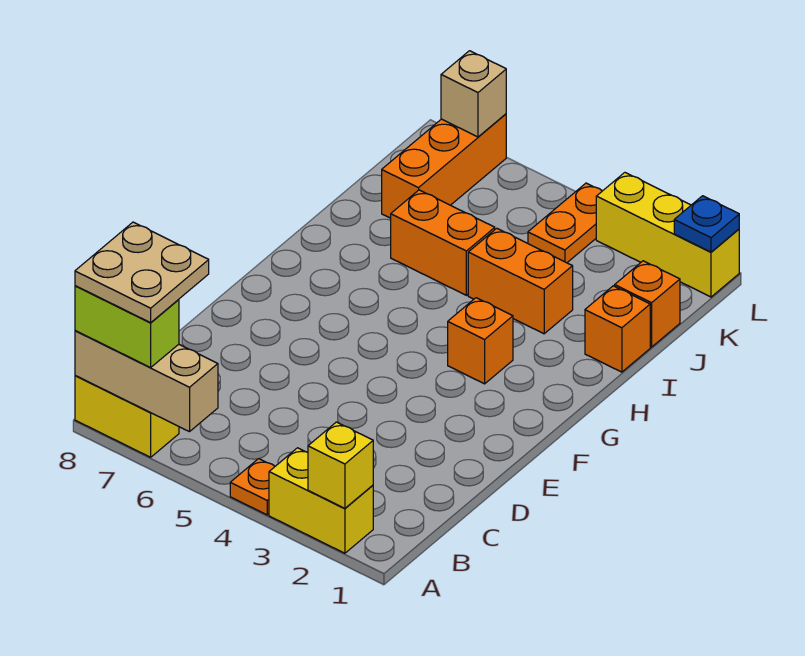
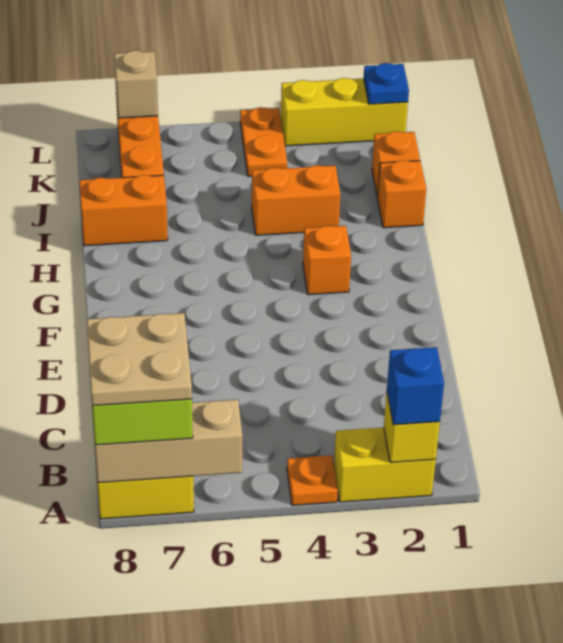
none -> blue 1x1 brick [387,347,444,425]
orange 1x2 brick [391,190,495,295] -> orange 1x2 brick moved to [79,175,168,246]

